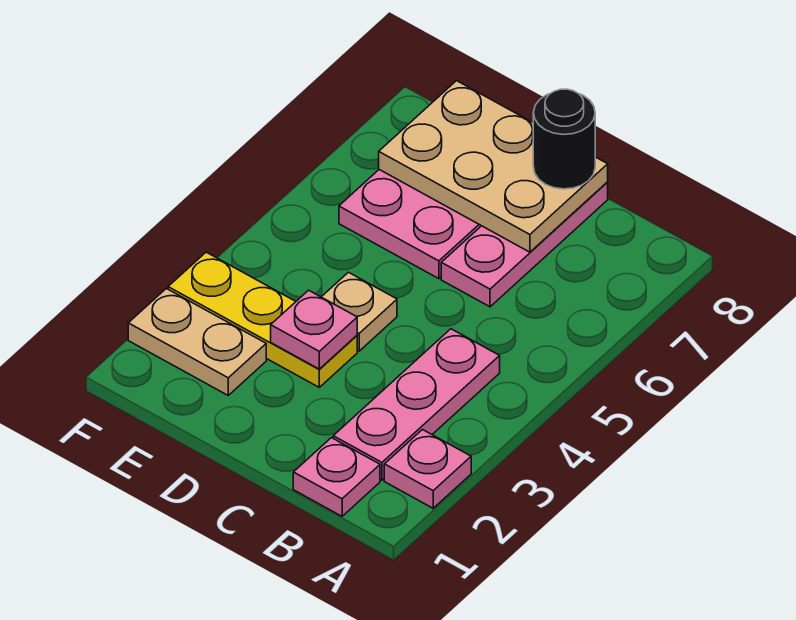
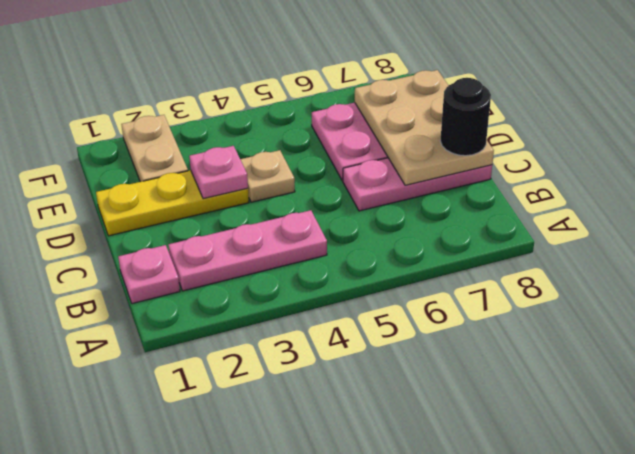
pink 1x1 plate [384,430,471,508] -> none
yellow 1x3 plate [168,252,357,387] -> yellow 1x3 plate turned to [96,170,249,236]

